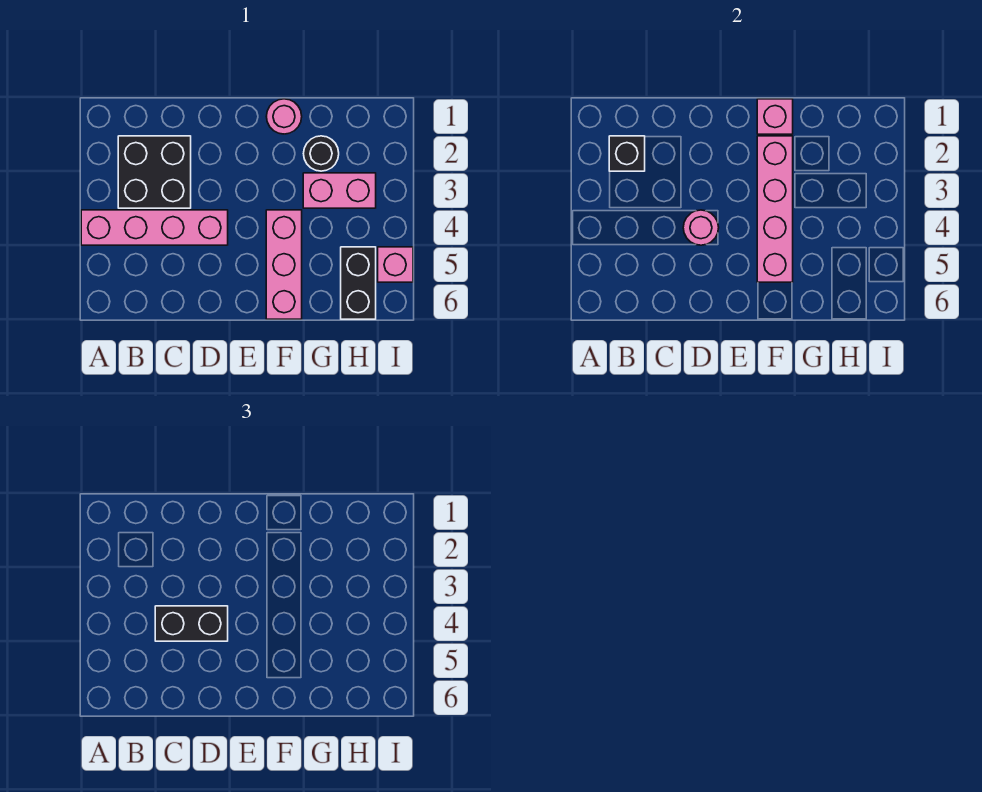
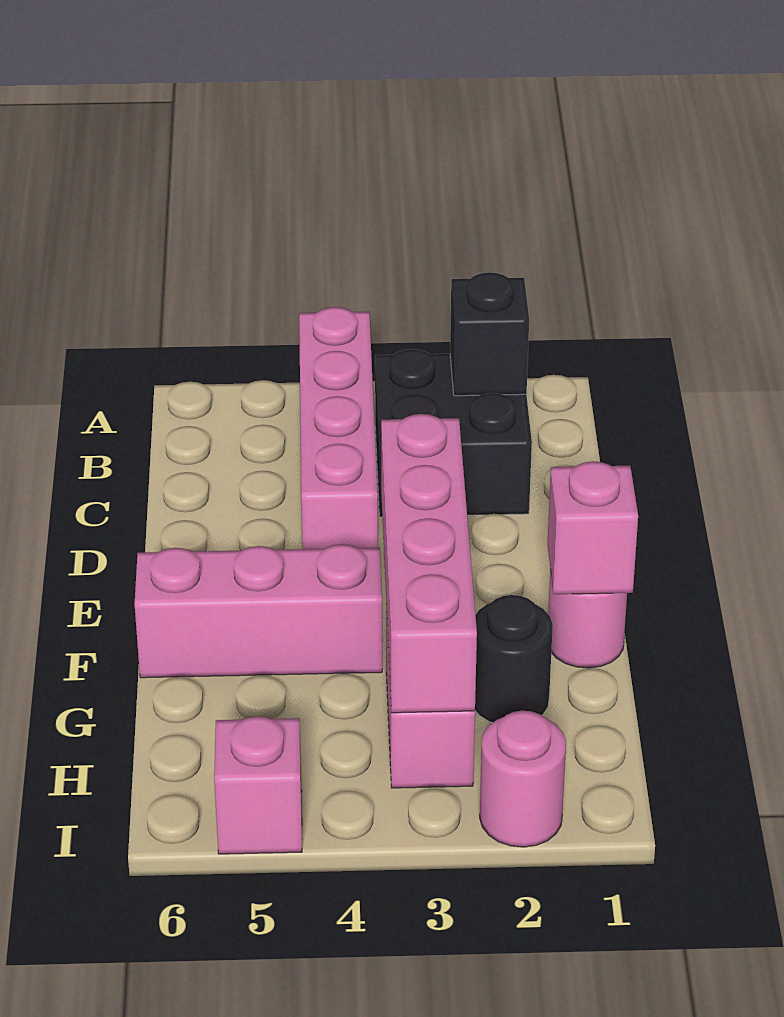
black 1x2 brick [155,606,228,641] -> none
pink 1x1 round brick [683,210,719,245] -> pink 1x1 round brick moved to [480,711,566,847]
pink 1x4 brick [757,136,793,282] -> pink 1x4 brick turned to [381,414,477,713]
black 1x2 brick [341,247,376,319] -> none

